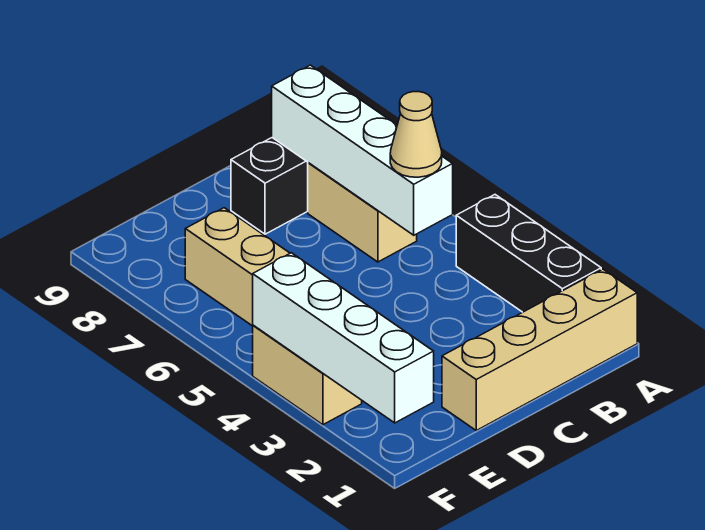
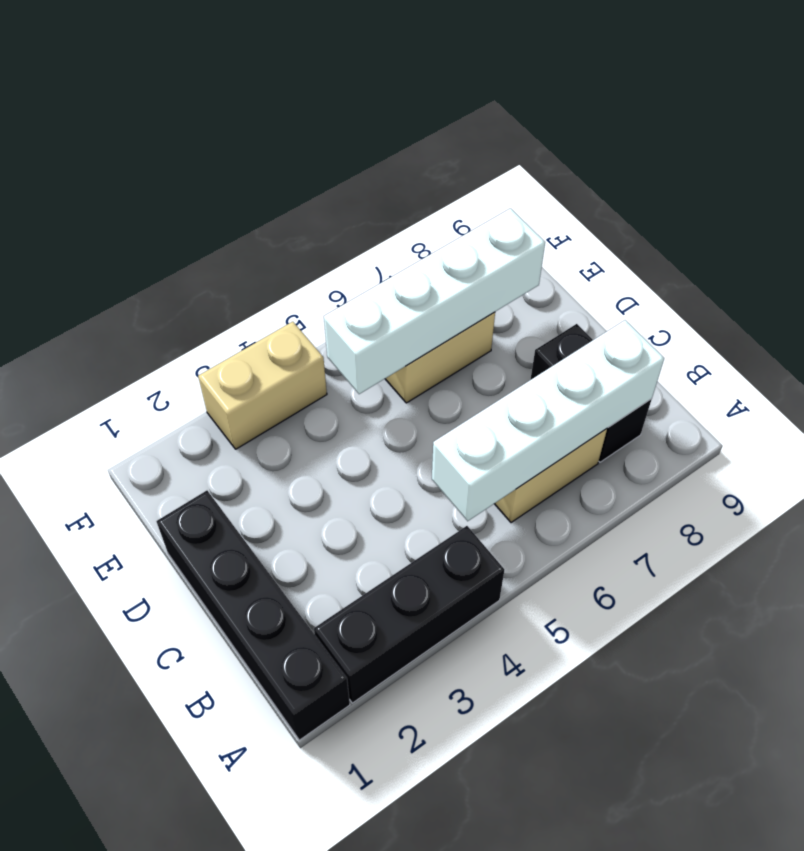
tan 1x4 brick [442,269,637,430] -> black 1x4 brick [156,491,350,740]
tan 1x1 cone [390,92,442,177] -> none
white 1x4 brick [253,253,434,423] -> white 1x4 brick moved to [324,208,545,394]

